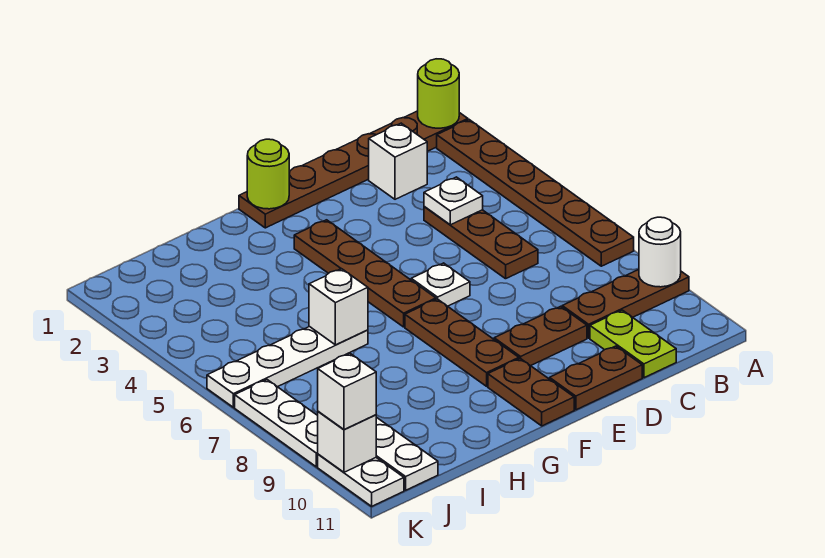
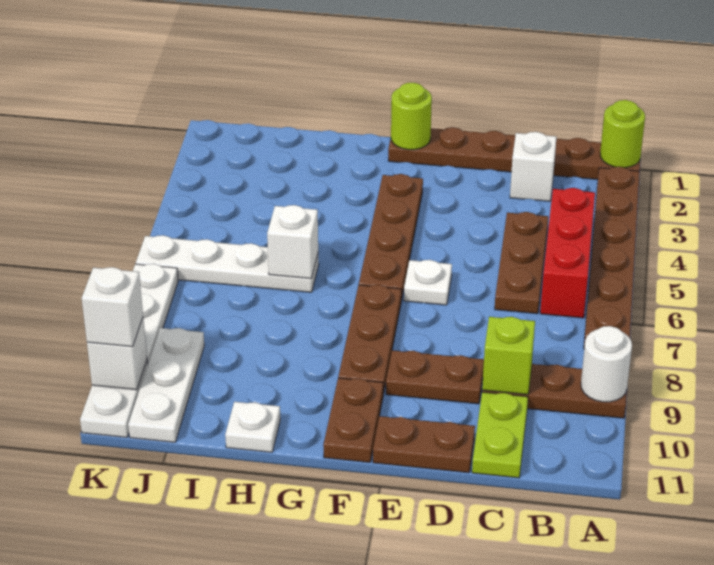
none -> red 1x3 brick [540,188,595,318]
white 1x1 plate [424,177,483,225] -> white 1x1 plate moved to [225,402,280,452]
none -> lime 1x1 brick [482,317,535,395]

